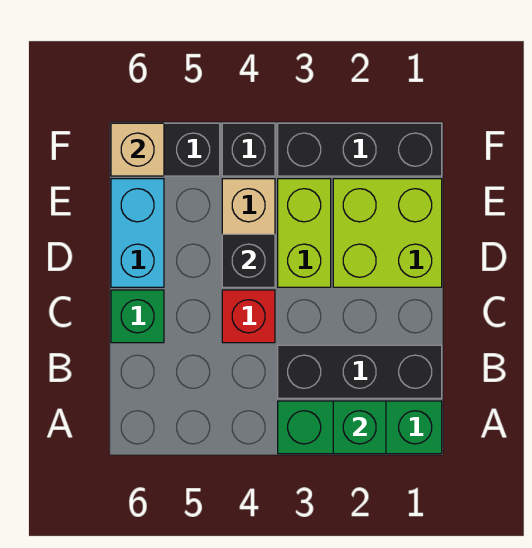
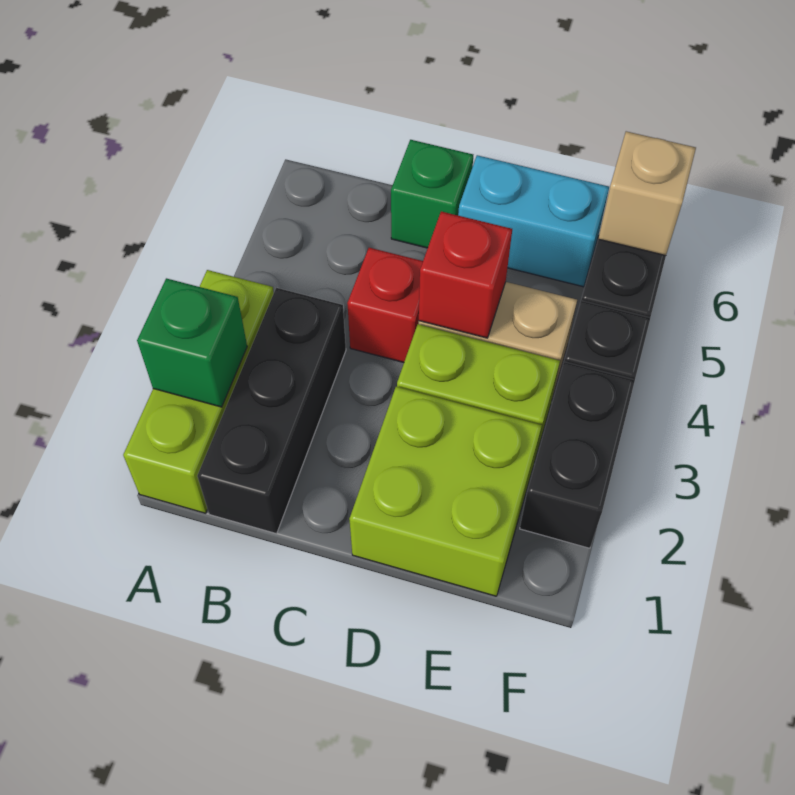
green 1x3 brick [278,401,442,454] -> lime 1x3 brick [123,270,274,513]
black 1x1 brick [222,234,275,287] -> red 1x1 brick [419,212,512,338]
black 1x3 brick [278,123,442,176] -> black 1x2 brick [520,362,635,548]

